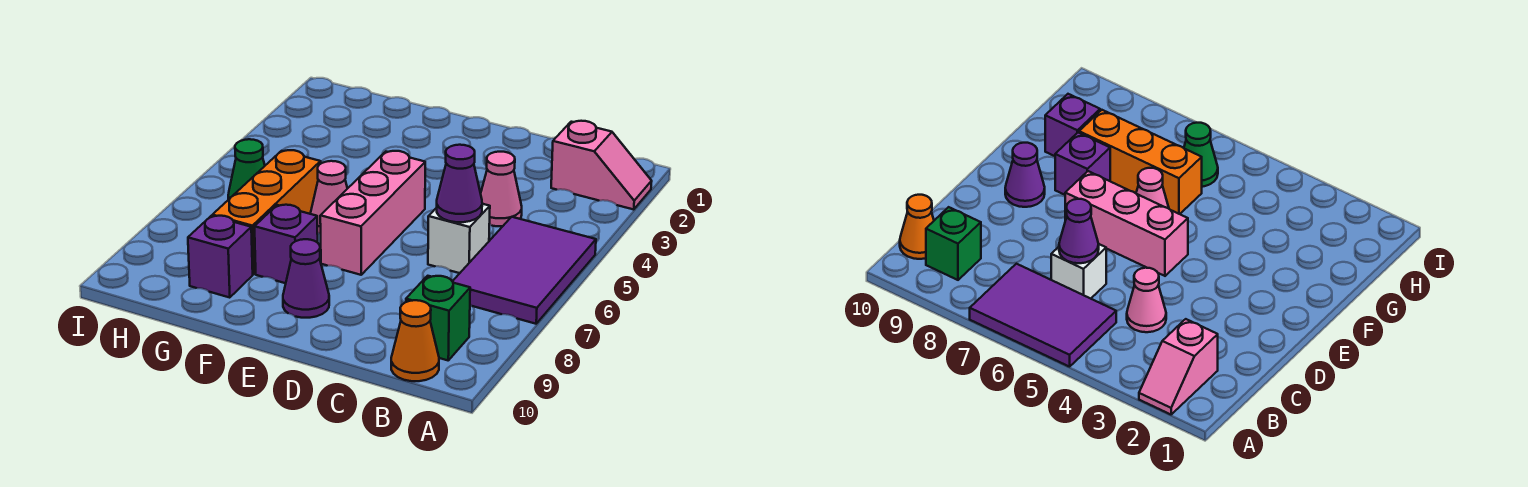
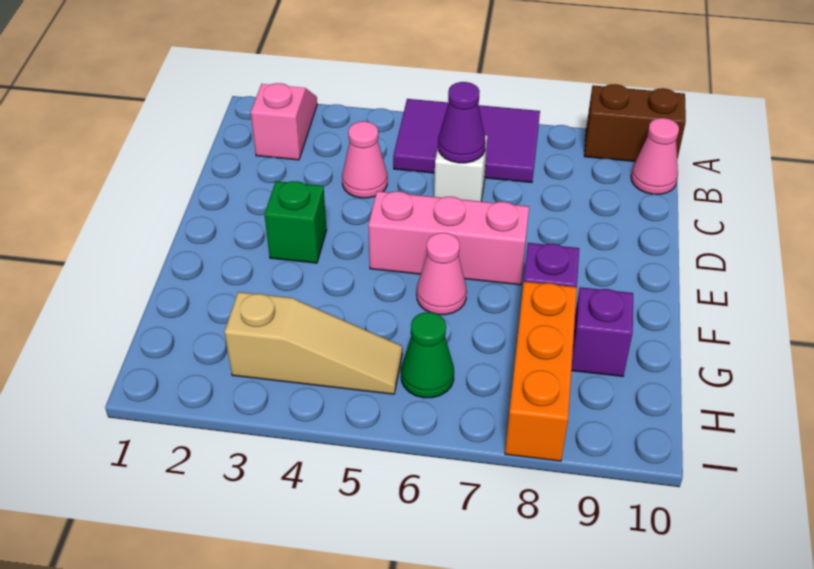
none -> brown 1x2 brick [584,84,686,162]
green 1x1 brick [406,276,470,360] -> green 1x1 brick moved to [264,181,327,263]
orange 1x1 cone [391,300,439,381] -> pink 1x1 cone [631,118,679,194]
purple 1x1 cone [283,239,329,318] -> none
orange 1x3 brick [212,150,321,274] -> orange 1x3 brick turned to [505,281,577,461]
none -> tan 1x3 slope [225,292,402,394]

